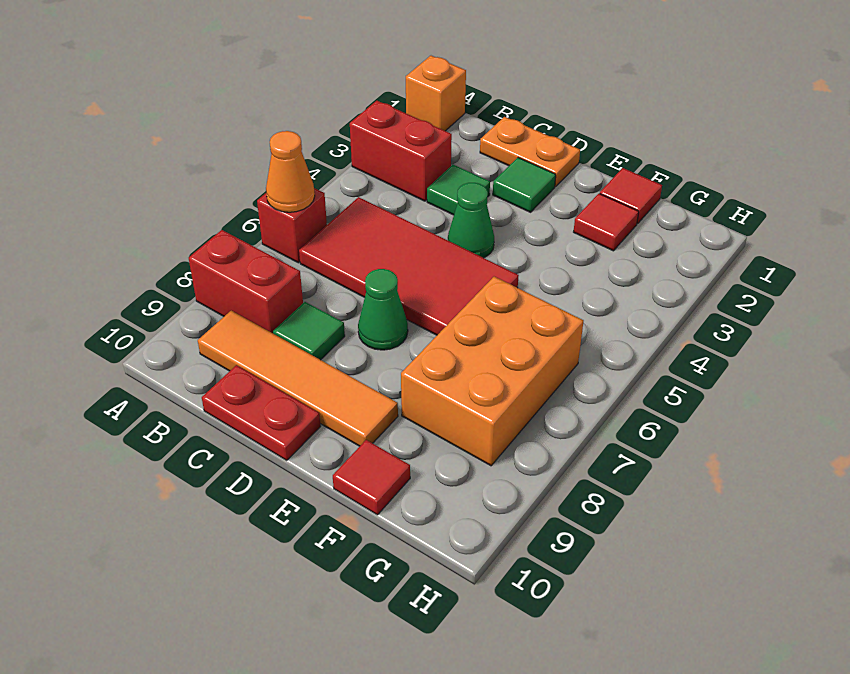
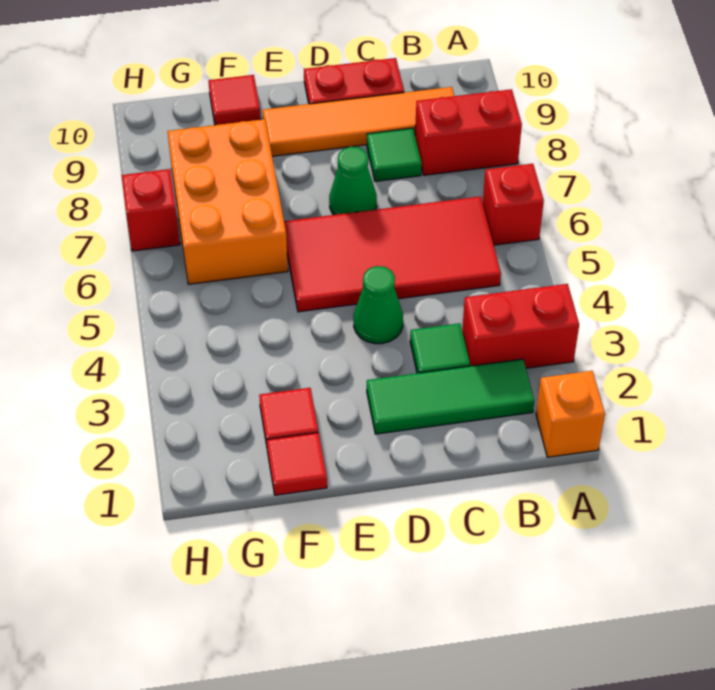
orange 1x1 cone [266,131,315,212] -> none
orange 1x2 plate [480,117,580,187] -> none
green 1x1 tile [493,158,556,212] -> green 1x3 tile [367,359,534,434]
none -> red 1x1 brick [121,169,180,251]

